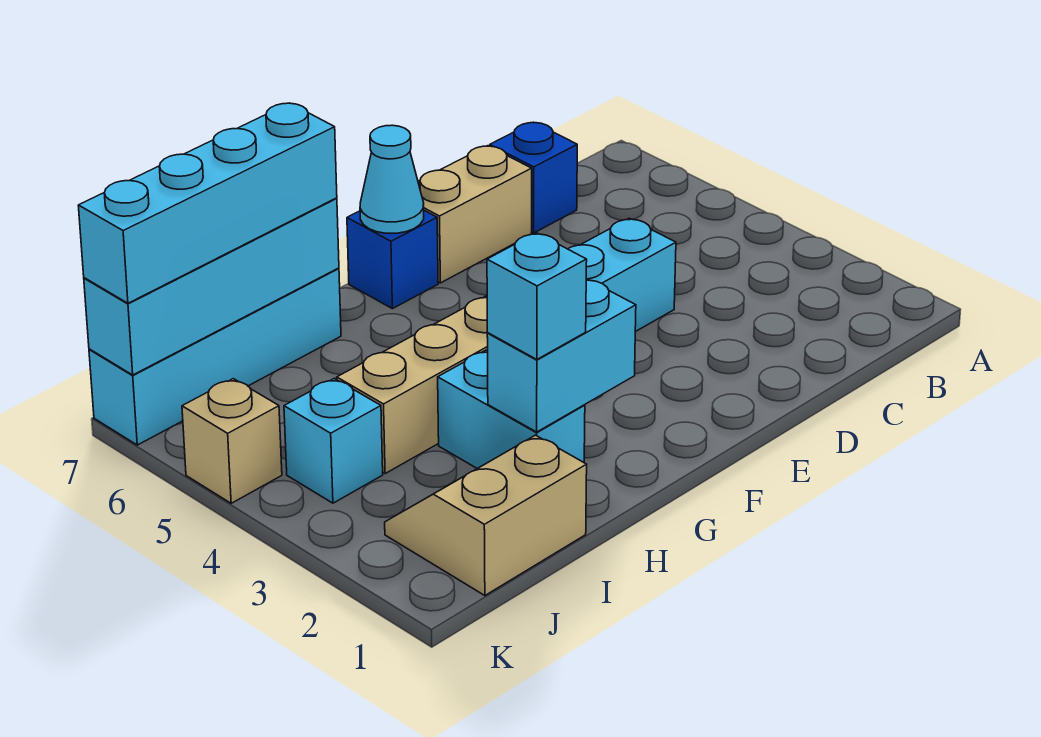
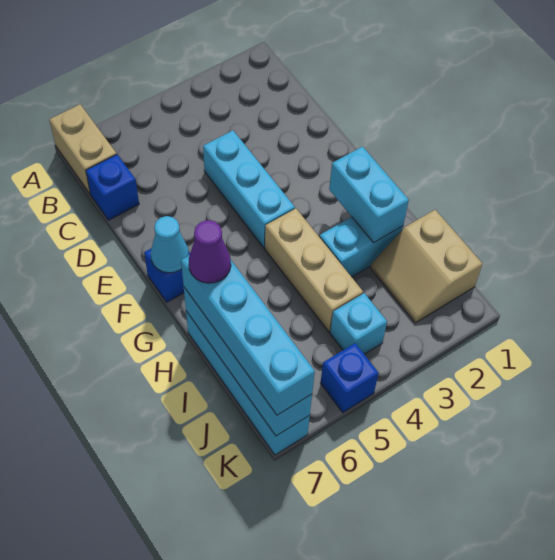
tan 1x2 brick [418,146,532,283] -> tan 1x2 brick moved to [49,104,117,194]
cyan 1x1 brick [487,233,587,359] -> none
none -> purple 1x1 cone [189,220,231,283]
tan 1x1 brick [182,379,282,503] -> blue 1x1 brick [321,343,379,412]

